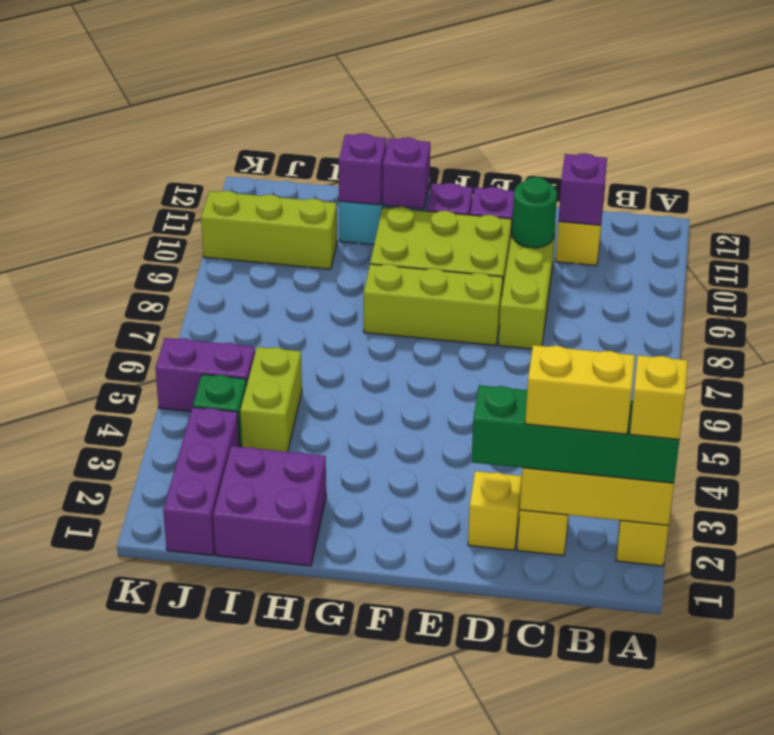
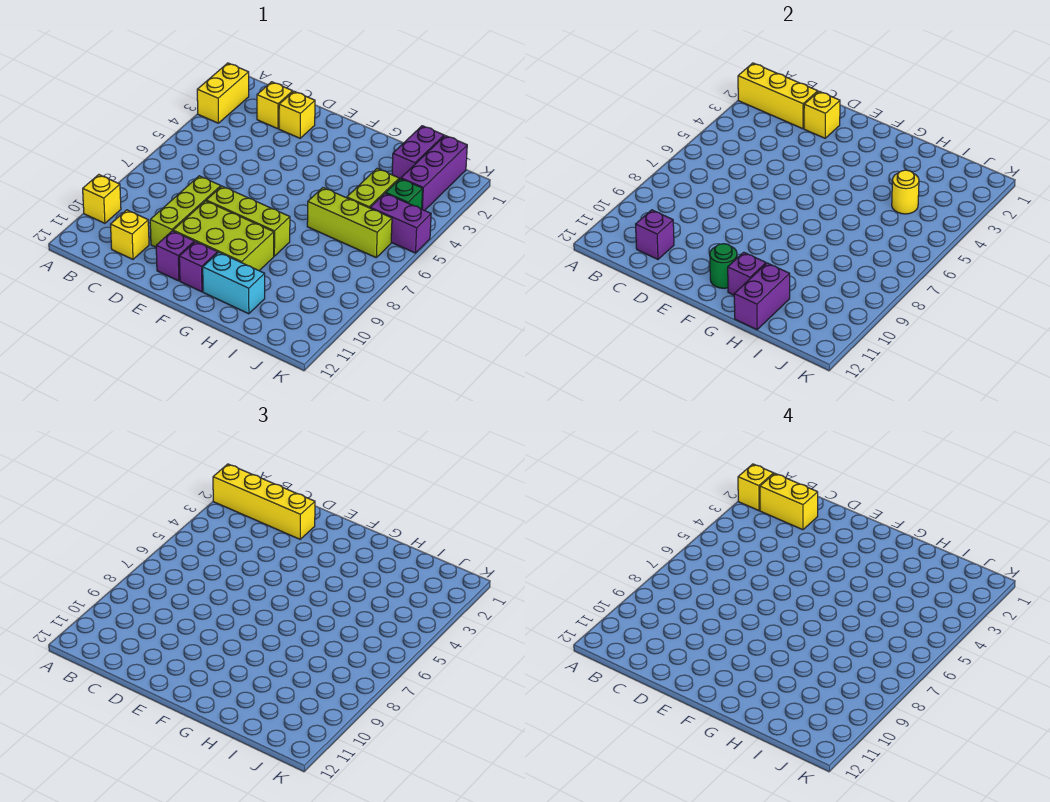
green 1x4 brick [471,385,679,483] -> yellow 1x4 brick [213,464,315,539]
none -> yellow 1x1 brick [83,175,121,223]
none -> yellow 1x1 brick [804,91,840,138]
green 1x1 round brick [512,177,557,248] -> green 1x1 round brick moved to [710,244,737,288]
purple 2x2 brick [213,446,326,566] -> purple 1x2 brick [392,126,444,179]
purple 1x1 brick [339,133,387,205] -> purple 1x2 brick [734,263,790,330]
none -> yellow 1x1 round brick [892,170,919,214]
lime 1x3 brick [201,190,337,269] -> lime 1x3 brick moved to [307,188,392,257]

